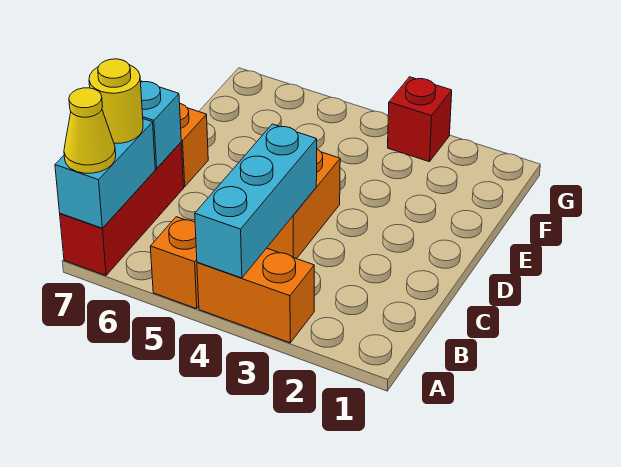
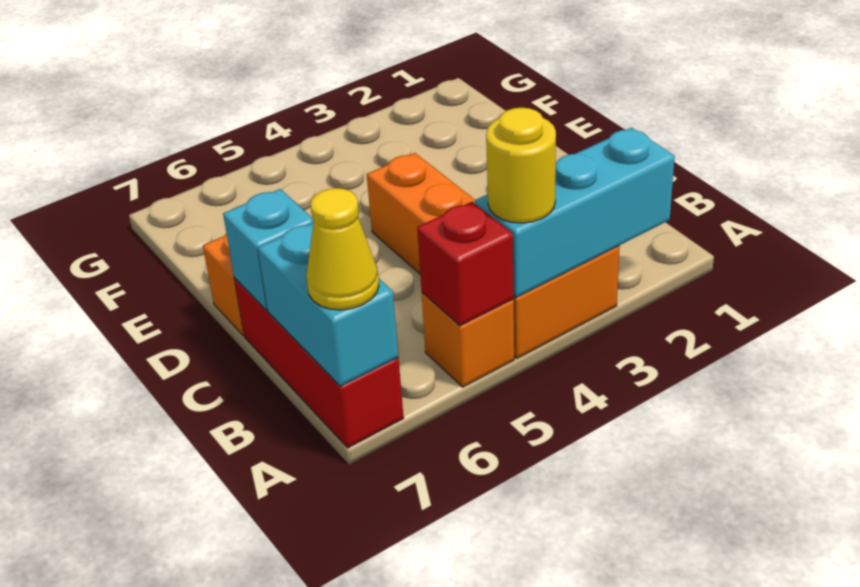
cyan 1x3 brick [195,124,317,278] -> cyan 1x3 brick turned to [475,128,675,297]
yellow 1x1 round brick [89,59,143,143] -> yellow 1x1 round brick moved to [486,108,556,223]
red 1x1 brick [388,77,452,162] -> red 1x1 brick moved to [417,202,514,326]

